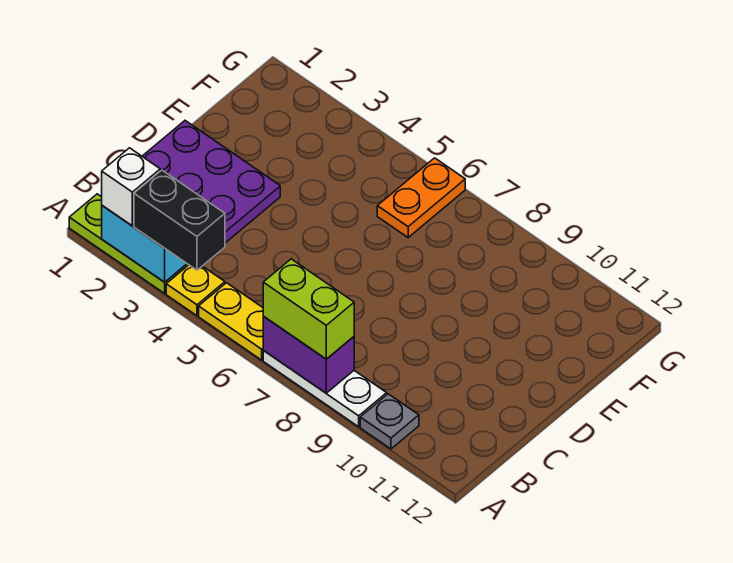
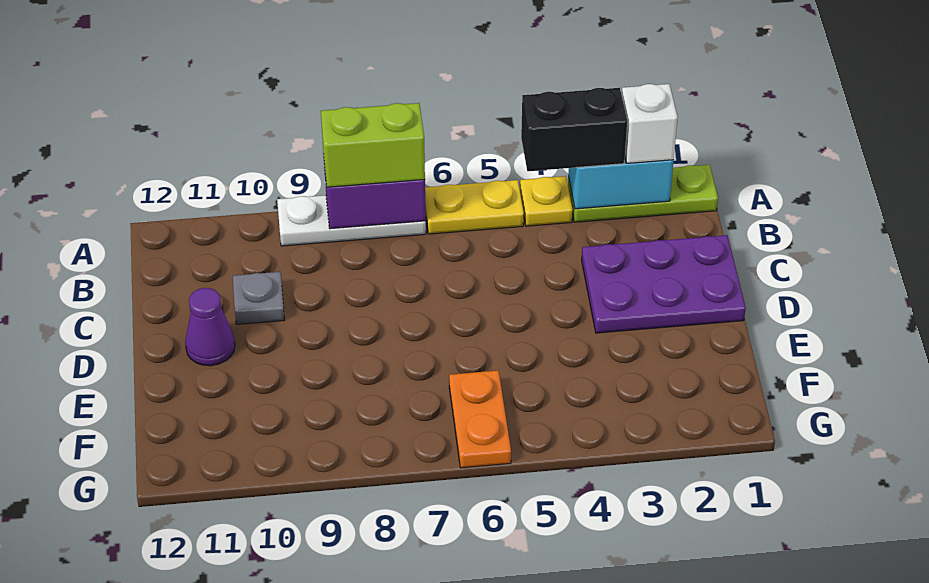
grey 1x1 plate [360,394,419,449] -> grey 1x1 plate moved to [233,272,284,324]
none -> purple 1x1 cone [185,288,235,366]

